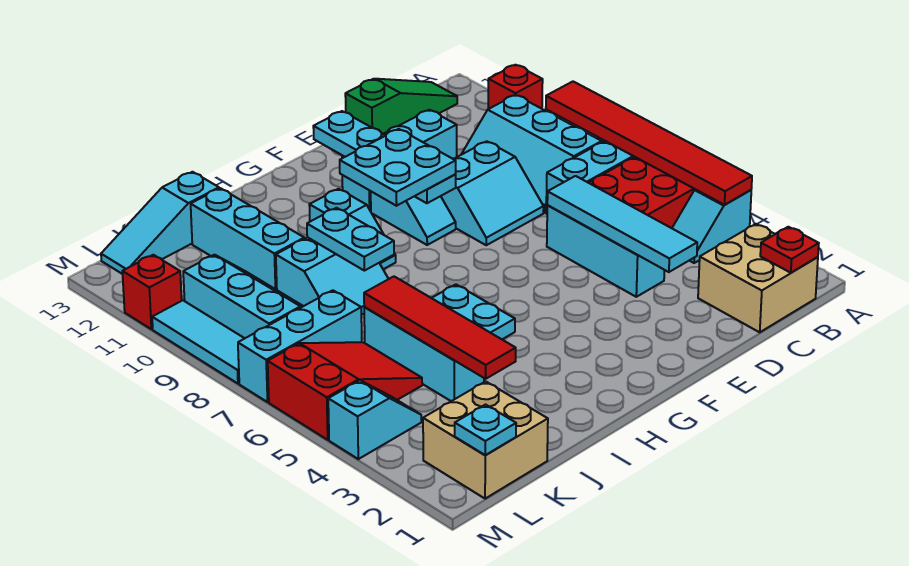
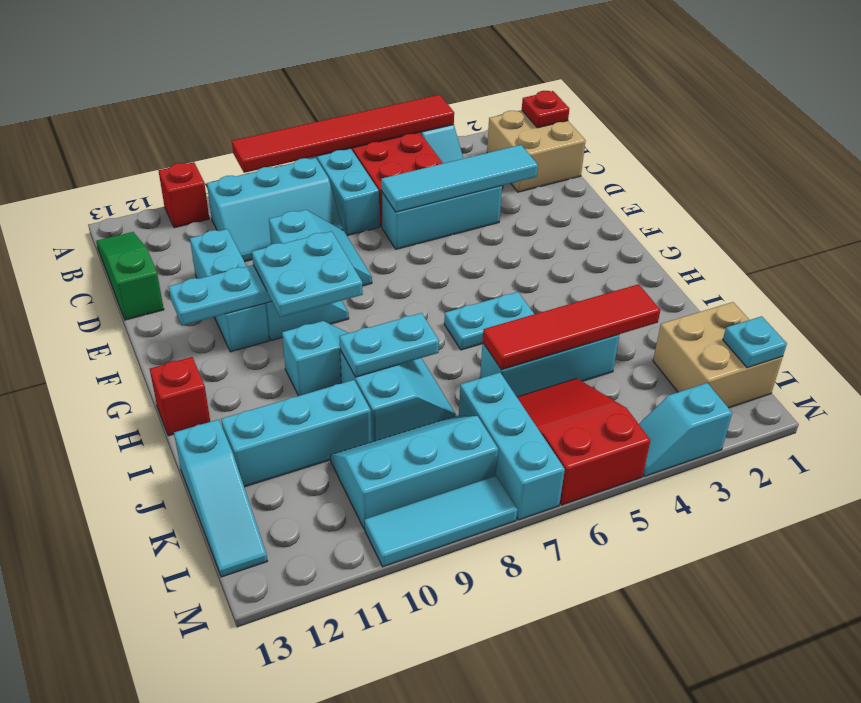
cyan 1x2 slope [328,380,421,459] -> cyan 1x2 slope turned to [639,383,732,476]
red 1x1 brick [122,255,182,329] -> red 1x1 brick moved to [150,357,210,436]

